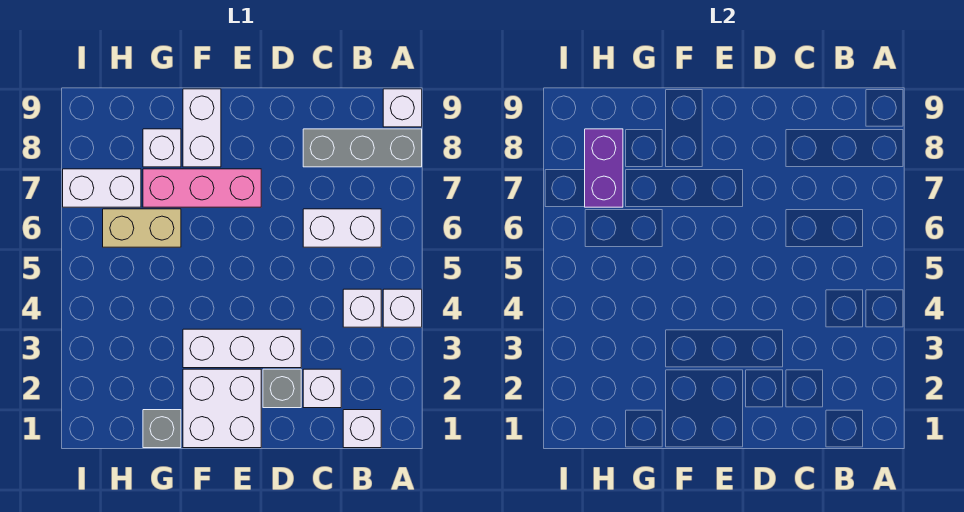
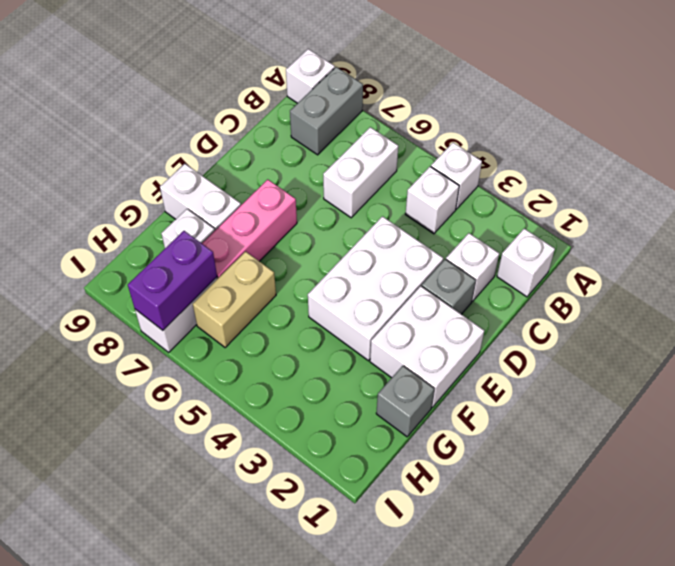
grey 1x3 brick [303,129,422,167] -> grey 1x2 brick [290,67,363,155]
white 1x3 brick [183,329,301,368] -> white 2x3 brick [308,216,443,361]
purple 1x2 brick [585,129,623,207] -> purple 1x2 brick turned to [128,231,217,330]

